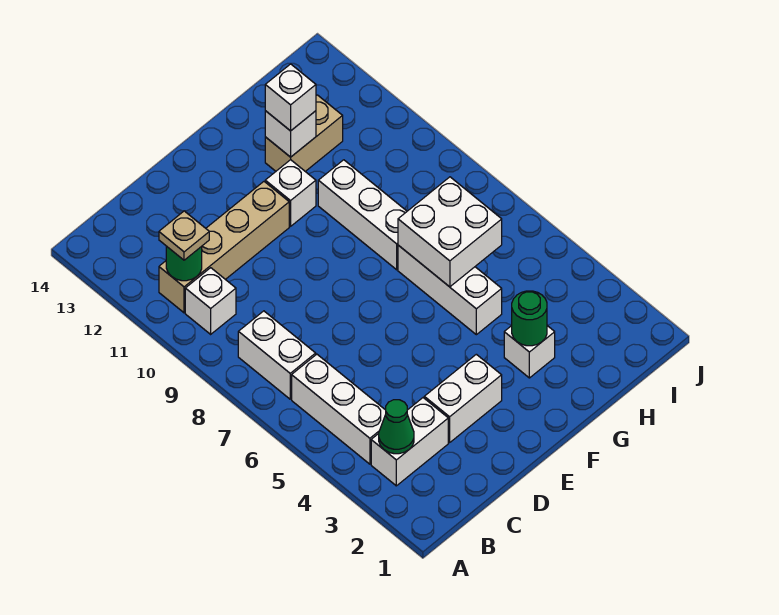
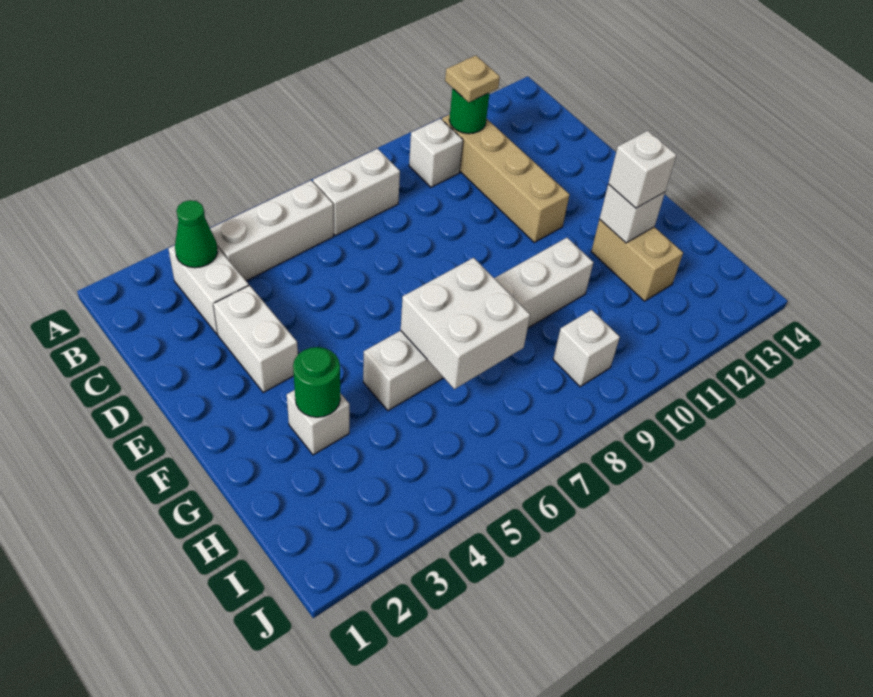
white 1x1 brick [265,160,316,226] -> white 1x1 brick moved to [553,310,620,387]

